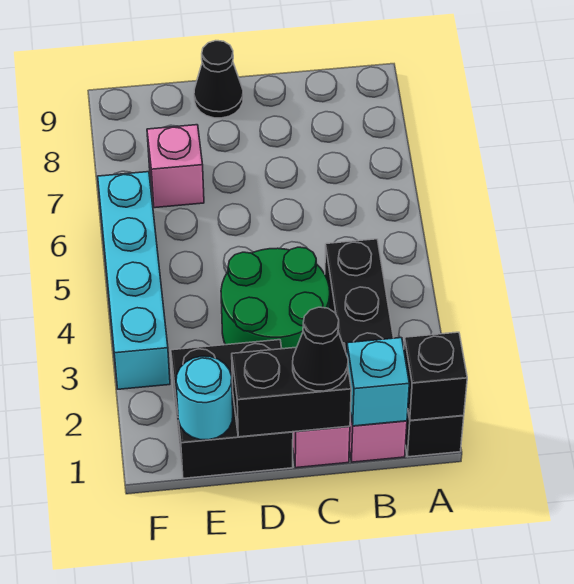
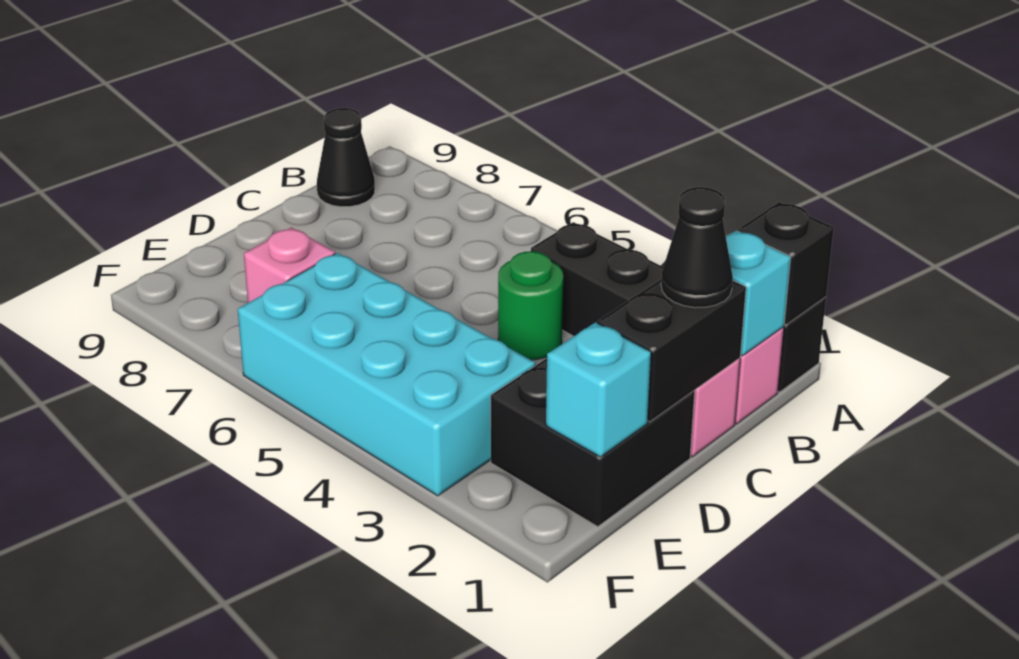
green 2x2 round brick [221,247,330,349] -> green 1x1 round brick [498,251,563,360]
black 1x1 cone [194,41,243,118] -> black 1x1 cone moved to [317,108,375,207]
cyan 1x1 round brick [176,356,233,440] -> cyan 1x1 brick [546,322,651,457]
cyan 1x4 brick [98,172,170,389] -> cyan 2x4 brick [238,253,536,496]

